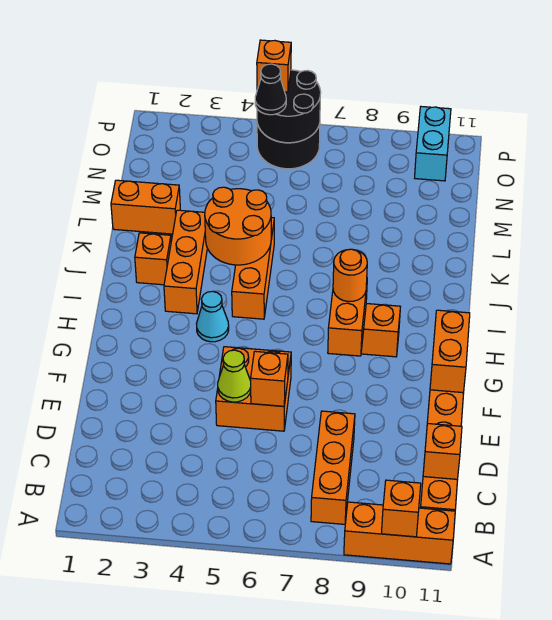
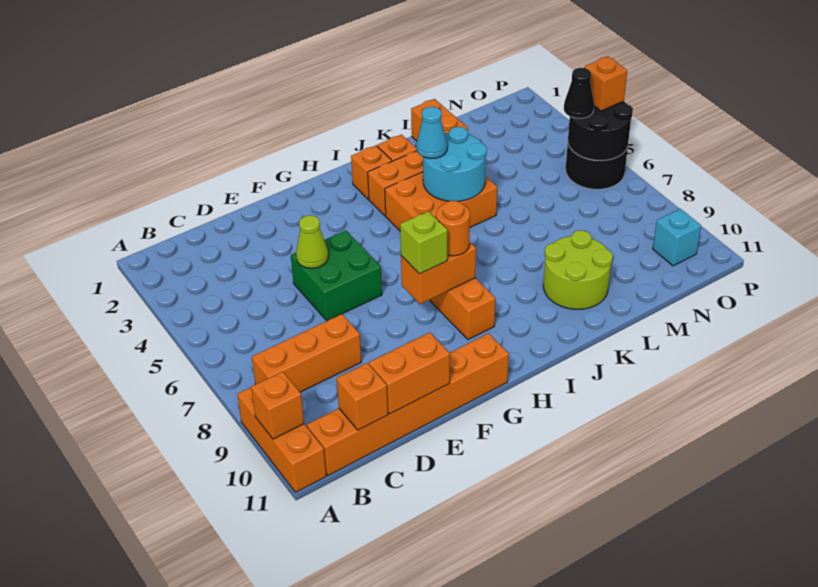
orange 2x2 brick [216,347,291,431] -> green 2x2 brick [291,231,382,321]
orange 1x1 brick [251,351,288,406] -> orange 1x1 brick moved to [351,145,392,199]
orange 1x2 brick [430,310,470,393] -> orange 1x2 brick moved to [369,332,450,414]
none -> lime 1x1 brick [400,211,447,274]
cyan 1x1 cone [197,291,229,342] -> cyan 1x1 cone moved to [417,107,447,159]
orange 1x3 brick [232,218,274,319] -> orange 2x3 brick [385,172,497,231]
orange 2x2 round brick [205,187,271,265] -> cyan 2x2 round brick [423,127,487,201]
none -> lime 2x2 round brick [543,230,613,309]
cyan 1x2 brick [415,107,451,181] -> cyan 1x1 brick [653,209,701,266]

